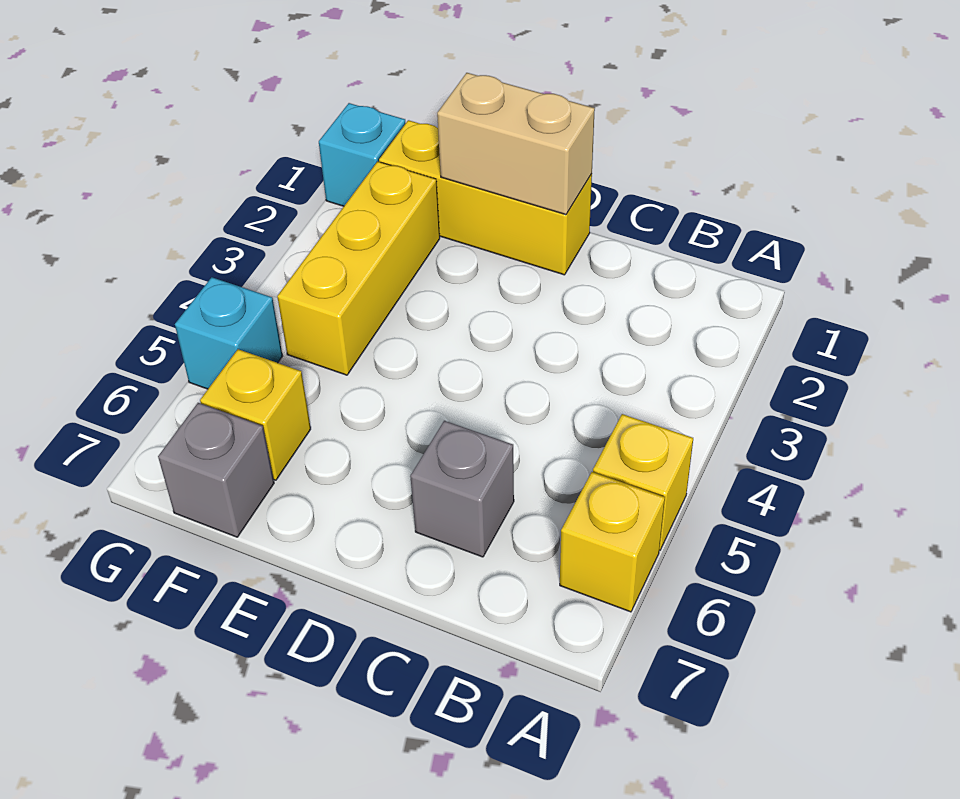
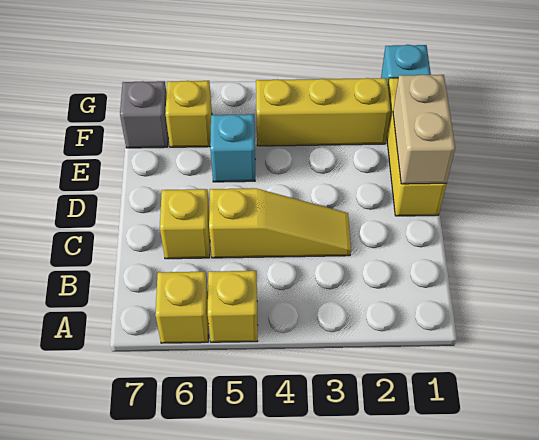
none -> yellow 1x3 slope [209,188,351,258]
grey 1x1 brick [410,421,514,557] -> yellow 1x1 brick [160,189,210,259]
cyan 1x1 brick [175,277,282,389] -> cyan 1x1 brick moved to [210,114,255,182]

